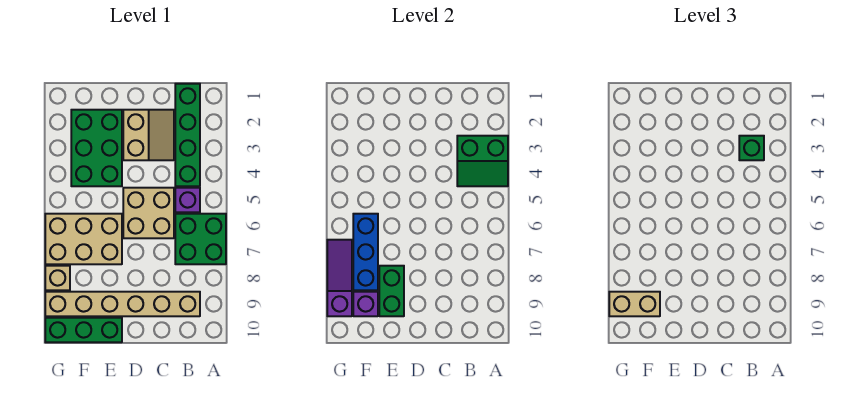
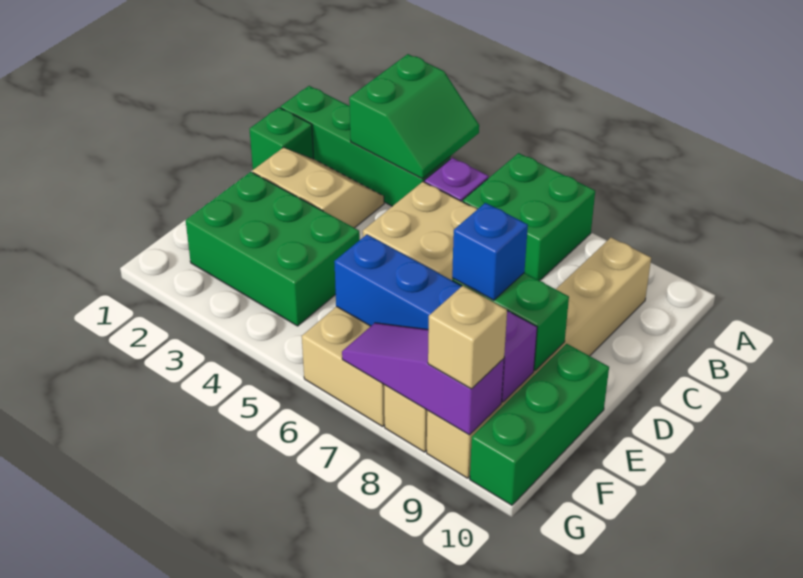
green 1x1 brick [739,136,764,160] -> green 1x1 brick moved to [250,108,314,170]
none -> blue 1x1 brick [452,203,528,300]
tan 1x2 brick [609,292,660,316] -> tan 1x1 brick [428,286,507,389]

